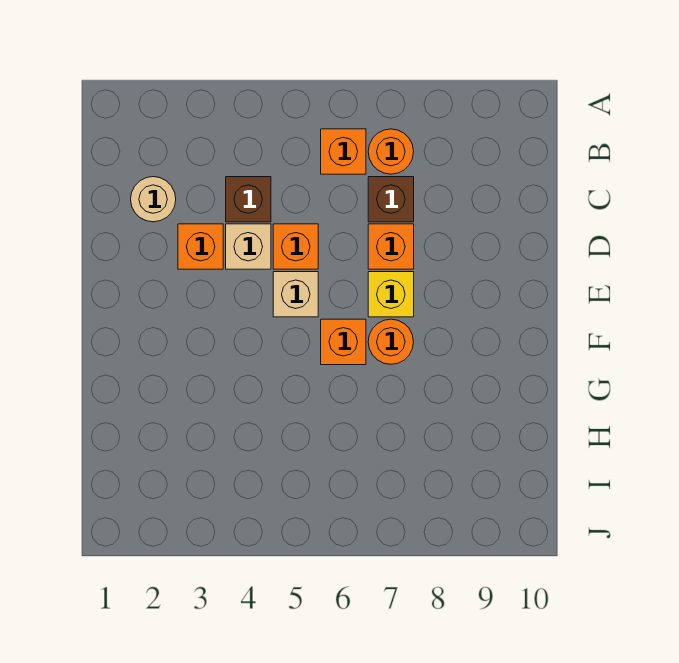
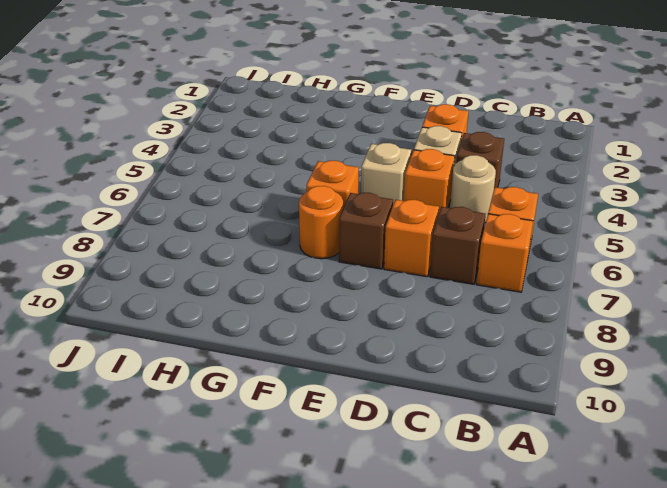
orange 1x1 round brick [368,129,414,174] -> orange 1x1 brick [476,214,533,292]
tan 1x1 round brick [131,177,176,222] -> tan 1x1 round brick moved to [450,155,496,223]
yellow 1x1 brick [368,272,414,317] -> brown 1x1 brick [339,193,393,269]

